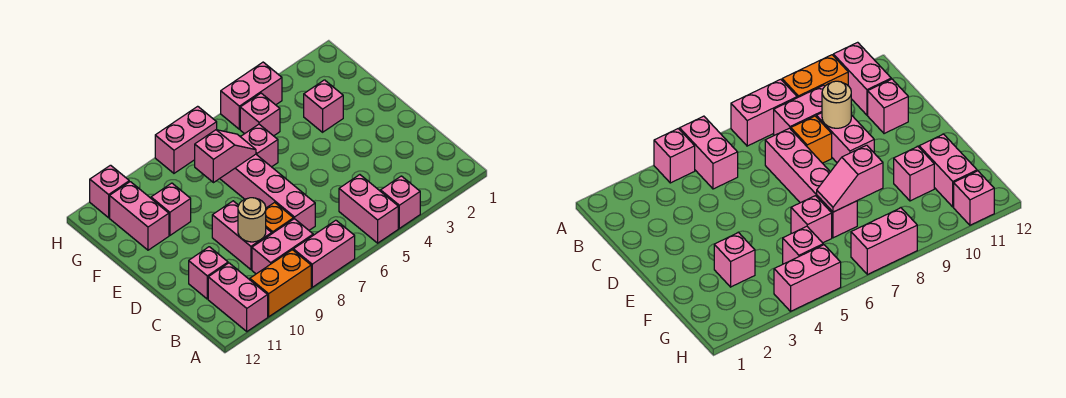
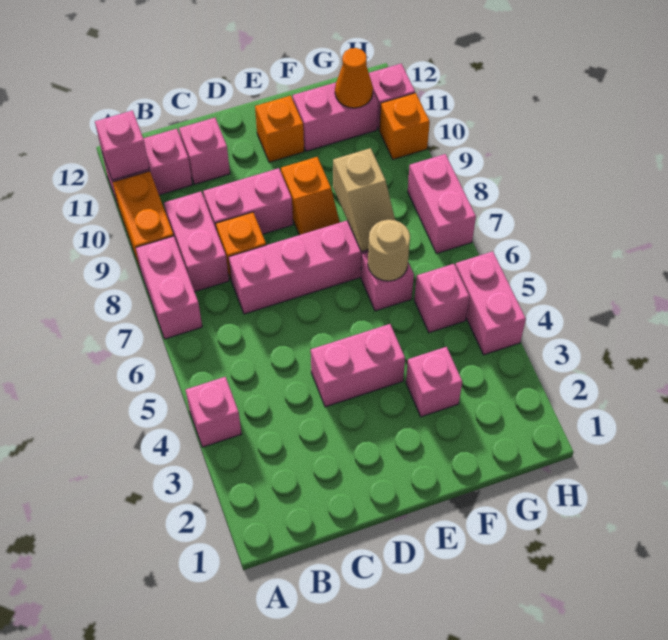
pink 1x2 brick [339,175,398,243] -> pink 1x2 brick moved to [311,324,405,407]
tan 1x1 round brick [238,198,266,242] -> tan 1x1 round brick moved to [368,220,410,281]
none -> orange 1x2 slope [281,157,340,235]
none -> orange 1x1 brick [255,96,304,162]
pink 1x2 slope [195,130,256,183] -> tan 1x2 slope [333,148,395,252]
pink 1x1 brick [151,183,191,235] -> pink 1x1 brick moved to [95,110,149,180]
none -> orange 1x1 cone [335,48,373,108]
none -> orange 1x1 brick [379,93,430,159]

